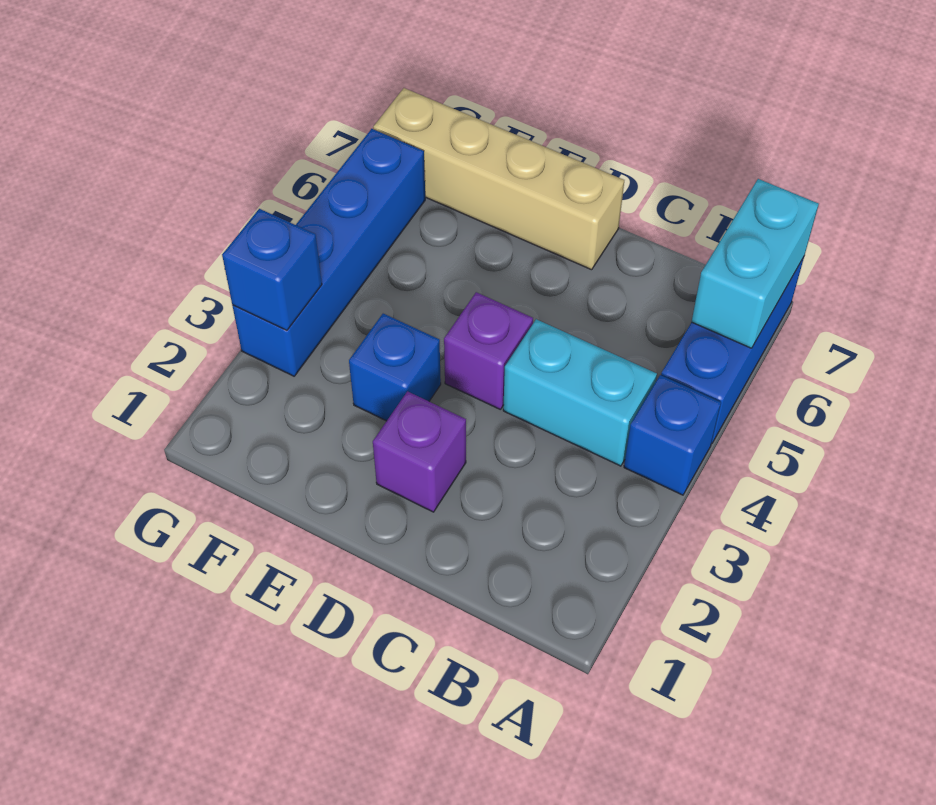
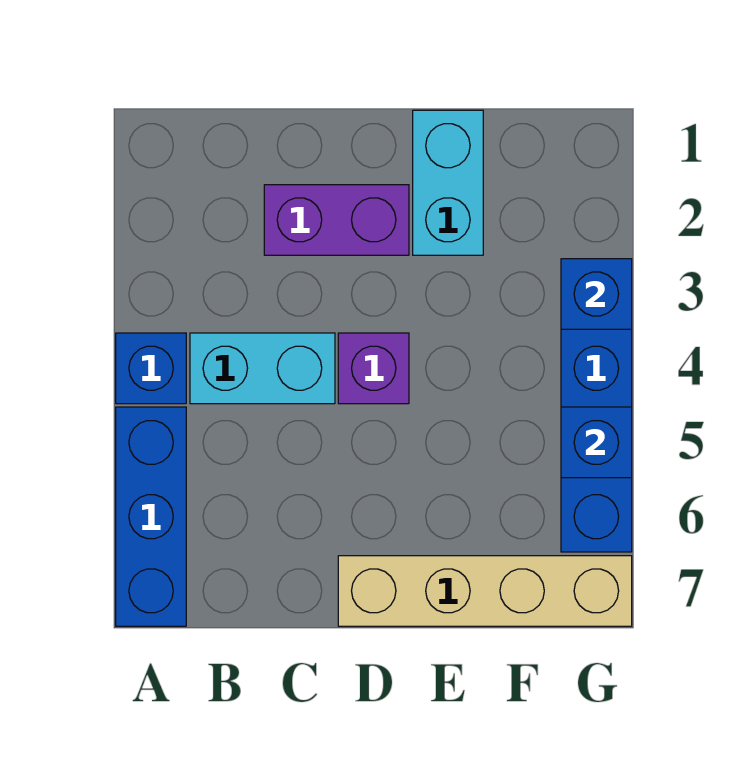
cyan 1x2 brick [692,179,819,348] -> cyan 1x2 brick moved to [413,110,483,255]
purple 1x1 brick [373,391,466,512] -> purple 1x2 brick [264,185,409,255]
blue 1x1 brick [349,314,441,421] -> blue 1x1 brick moved to [561,407,632,478]

